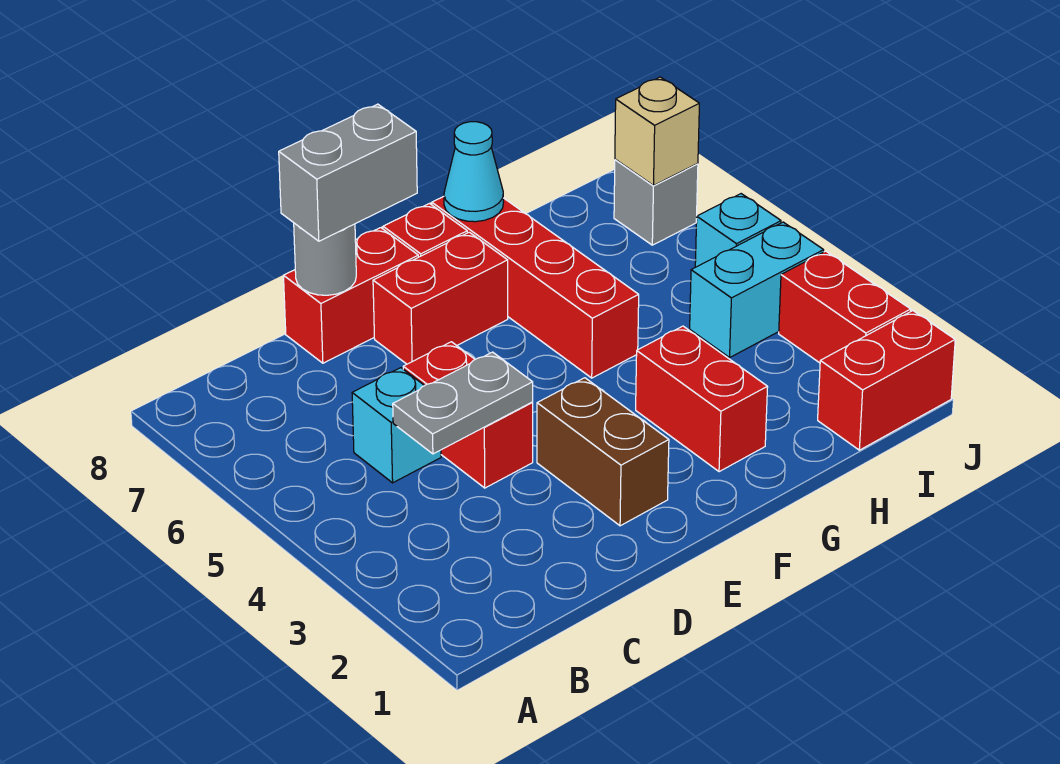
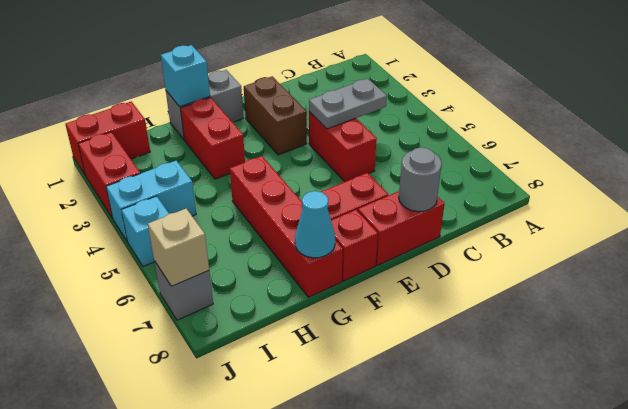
cyan 1x1 brick [352,368,441,483] -> cyan 1x1 brick moved to [161,45,210,107]
grey 1x2 brick [279,104,417,241] -> grey 1x2 brick moved to [166,70,243,139]

